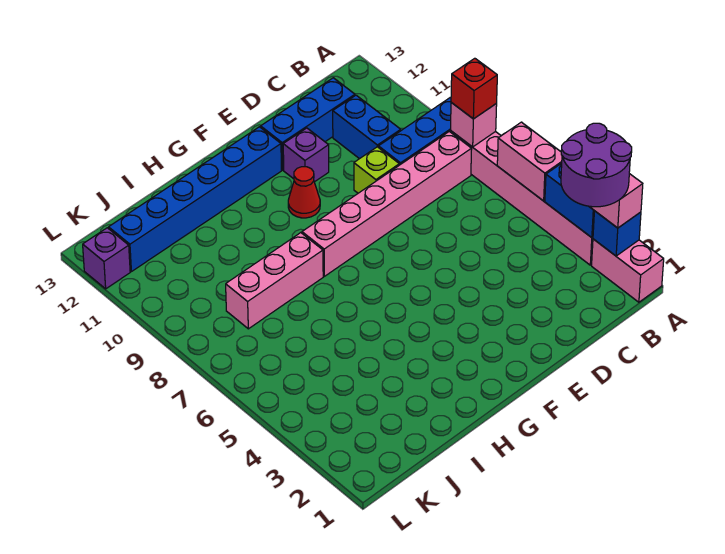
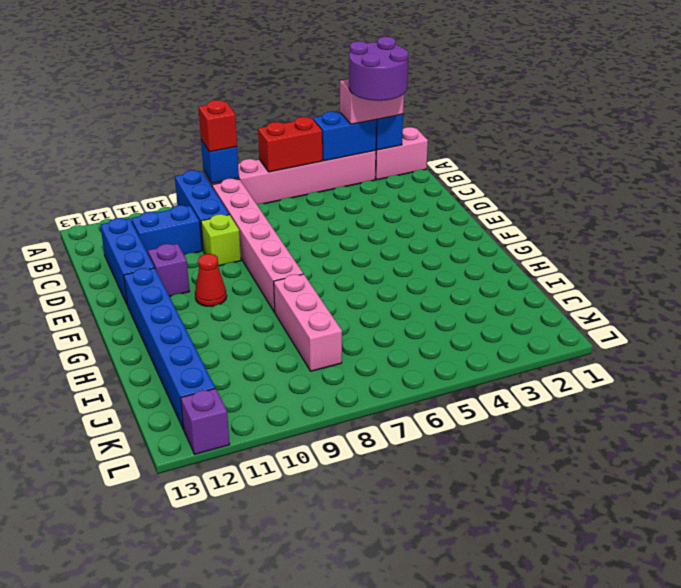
pink 1x2 brick [497,122,562,201] -> red 1x2 brick [258,117,322,172]
pink 1x1 brick [451,103,497,147] -> blue 1x1 brick [201,140,239,184]

